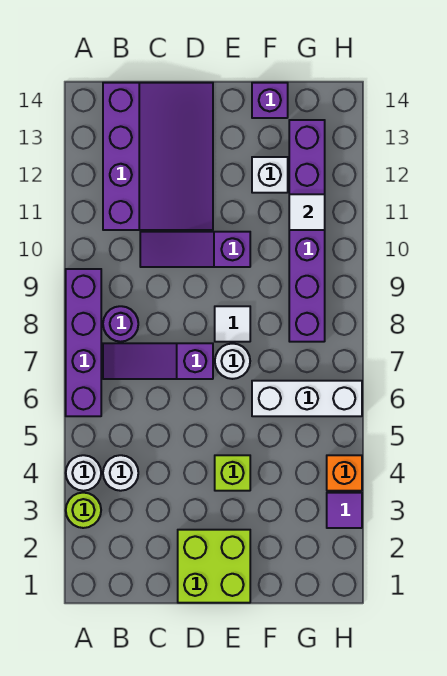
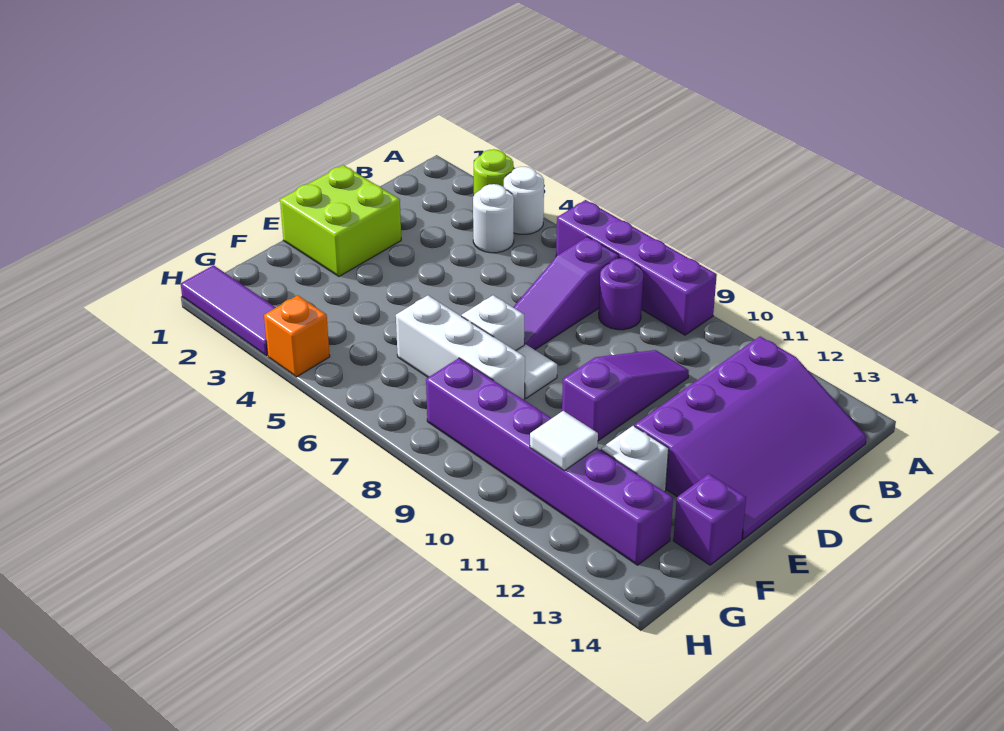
purple 1x3 slope [103,343,213,379] -> purple 1x3 slope turned to [513,237,619,350]
purple 3x4 slope [103,83,213,230] -> purple 3x4 slope turned to [635,337,867,539]
lime 1x1 brick [215,455,250,491] -> none
white 1x1 round brick [215,344,250,379] -> white 1x1 brick [462,295,524,351]
white 1x3 brick [252,381,362,416] -> white 1x3 brick turned to [396,295,525,400]
purple 1x1 tile [327,493,362,528] -> purple 1x3 tile [181,265,276,356]

